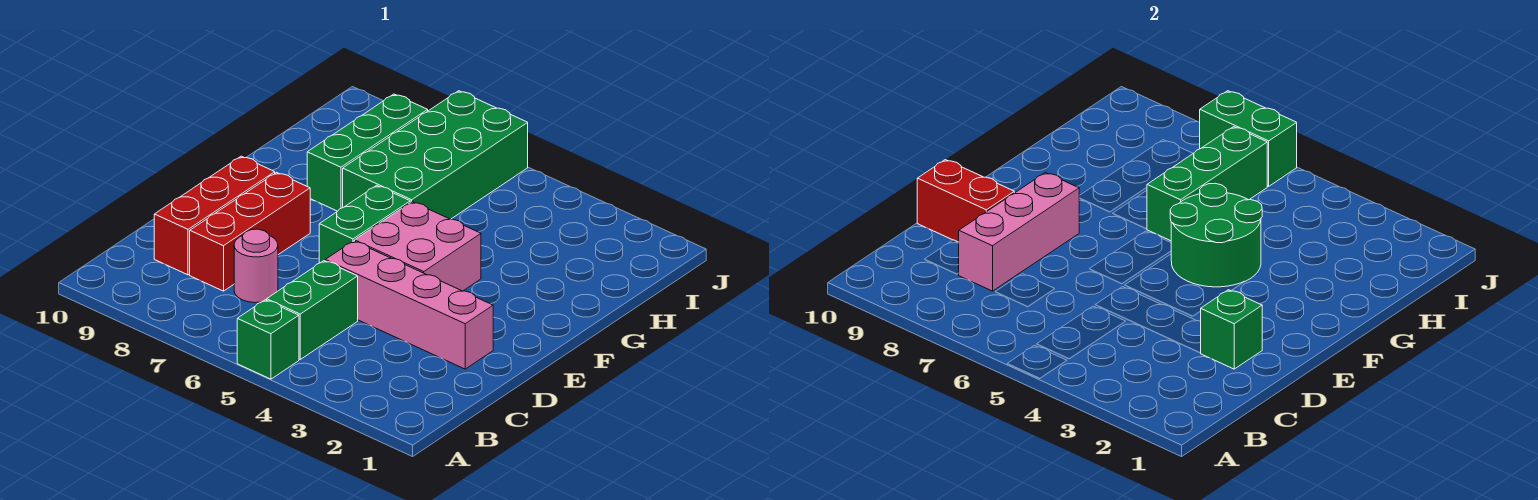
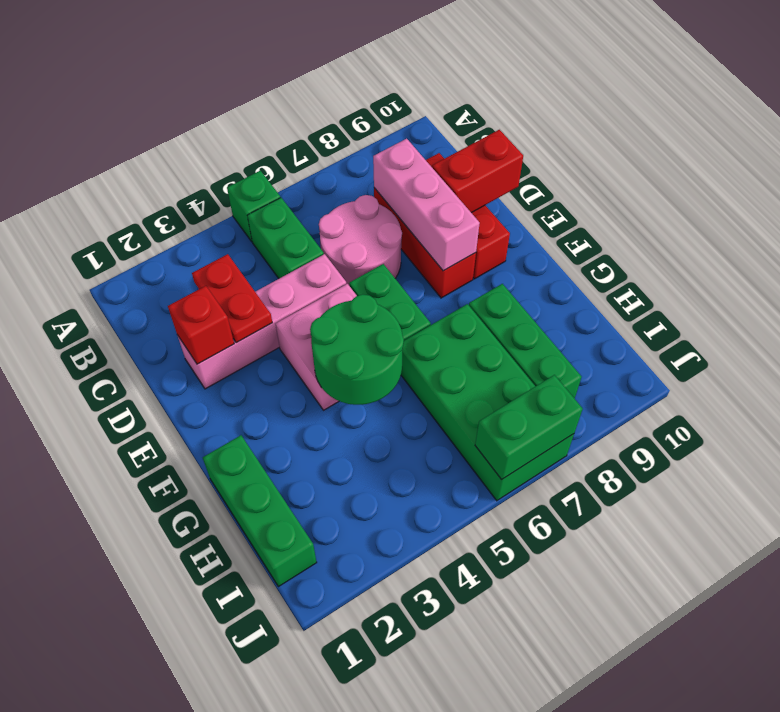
none -> red 1x2 plate [192,254,272,343]
pink 1x1 round brick [234,229,278,303] -> pink 2x2 round brick [319,195,402,285]
green 1x1 brick [1201,290,1262,369] -> red 1x1 brick [168,286,234,364]
green 1x3 brick [1147,127,1268,241] -> green 1x3 brick moved to [203,435,317,587]

